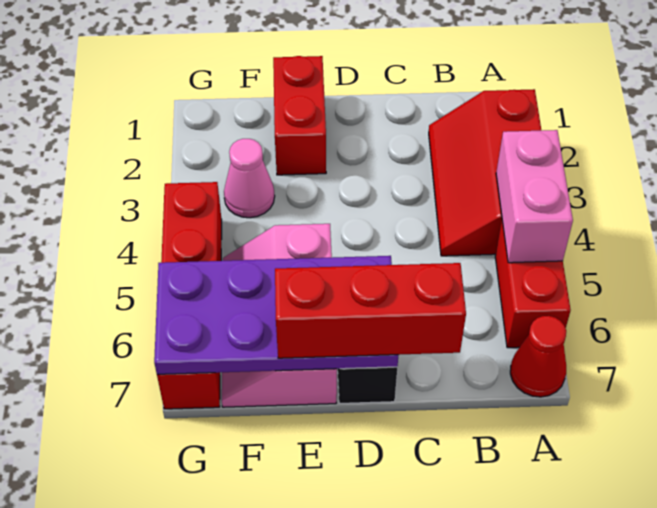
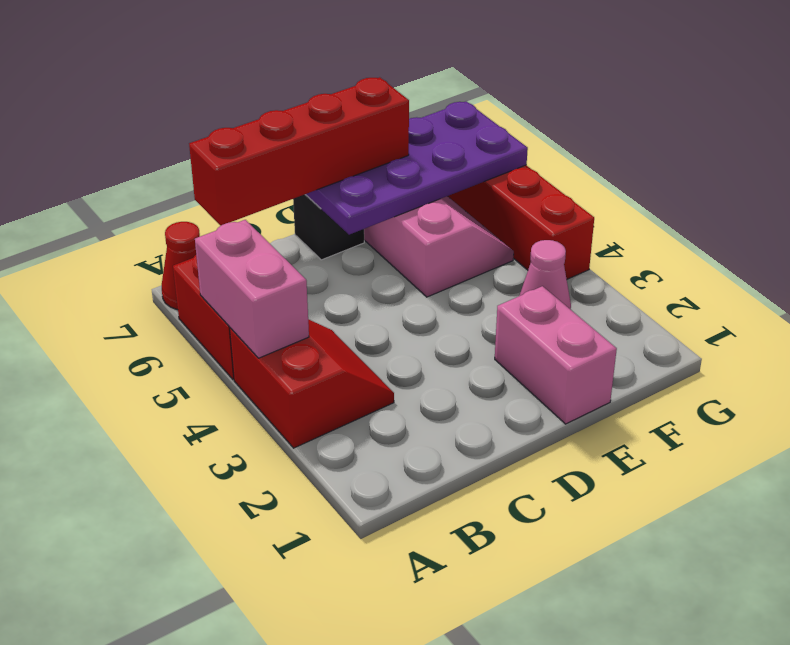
red 2x3 slope [429,89,542,256] -> red 2x2 slope [230,319,394,448]
red 1x3 brick [275,263,466,358] -> red 1x4 brick [189,77,409,226]
red 1x2 brick [273,56,326,175] -> pink 1x2 brick [495,286,617,424]

